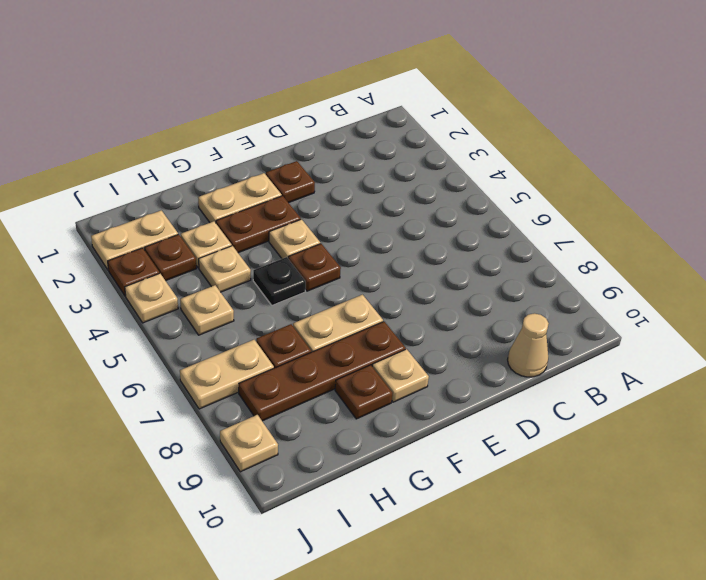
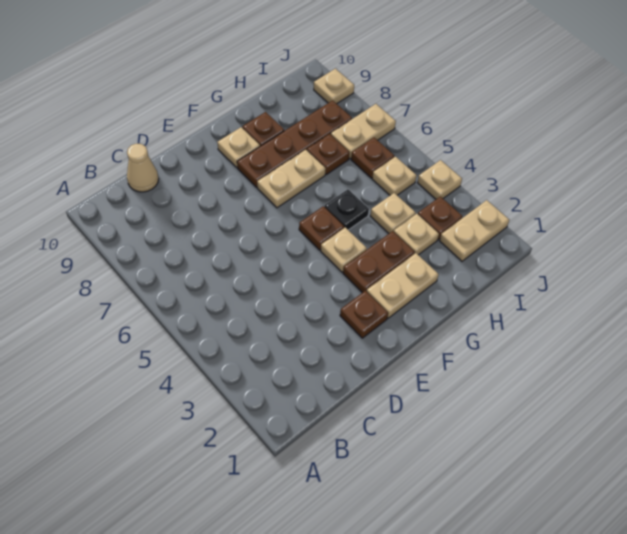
brown 1x1 plate [108,248,159,296] -> brown 1x1 plate moved to [351,138,394,178]

